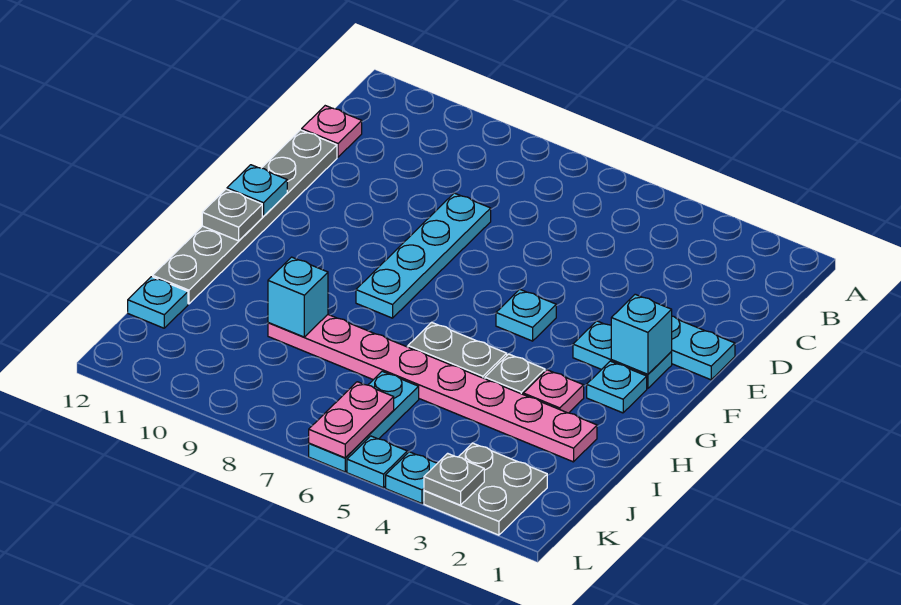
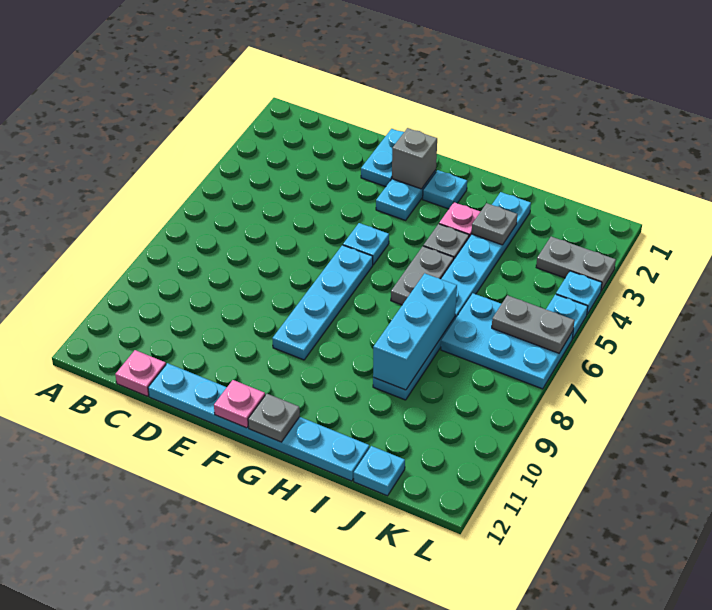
cyan 1x4 plate [356,193,491,318] -> cyan 1x4 plate turned to [272,245,373,360]
grey 1x6 plate [153,130,337,304] -> cyan 1x6 plate [148,363,369,481]
cyan 1x1 brick [611,294,672,374] -> grey 1x1 brick [392,128,437,189]
cyan 1x1 plate [227,165,287,216] -> pink 1x1 plate [214,380,265,428]
pink 1x8 plate [268,315,597,462] -> cyan 1x8 plate [373,192,531,400]
cyan 1x1 brick [268,257,328,337] -> cyan 1x3 brick [373,273,457,390]
cyan 1x3 plate [309,371,419,472] -> cyan 2x3 plate [441,293,573,389]
grey 2x2 plate [424,443,547,535] -> grey 1x2 plate [536,237,616,291]
pink 1x2 plate [309,382,394,458] -> grey 1x2 plate [492,295,575,353]
grey 1x1 plate [424,453,484,505] -> grey 1x1 plate moved to [472,203,517,245]

